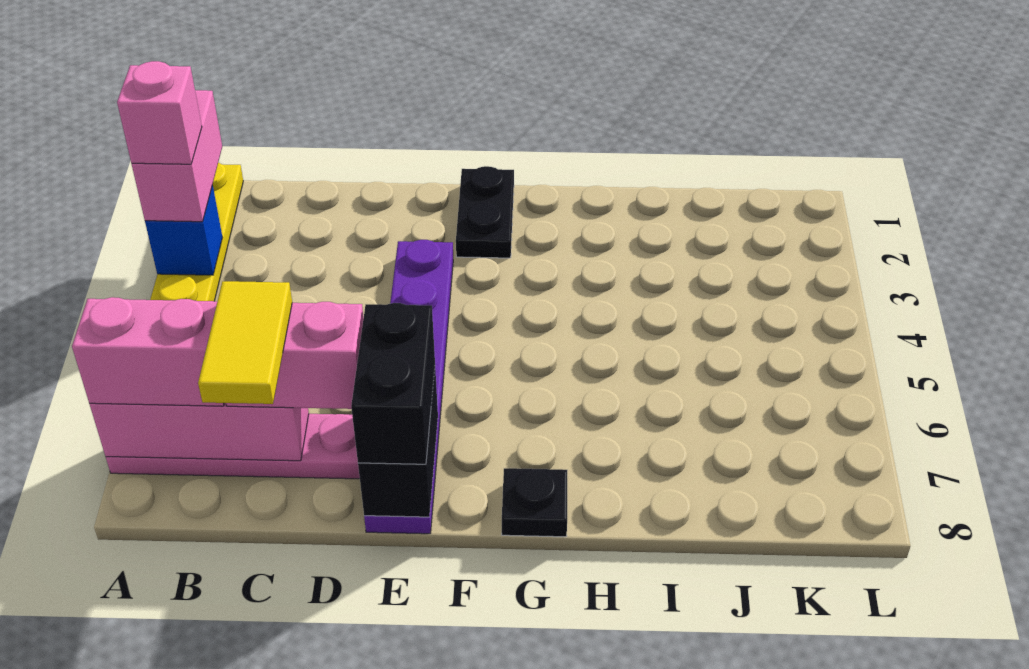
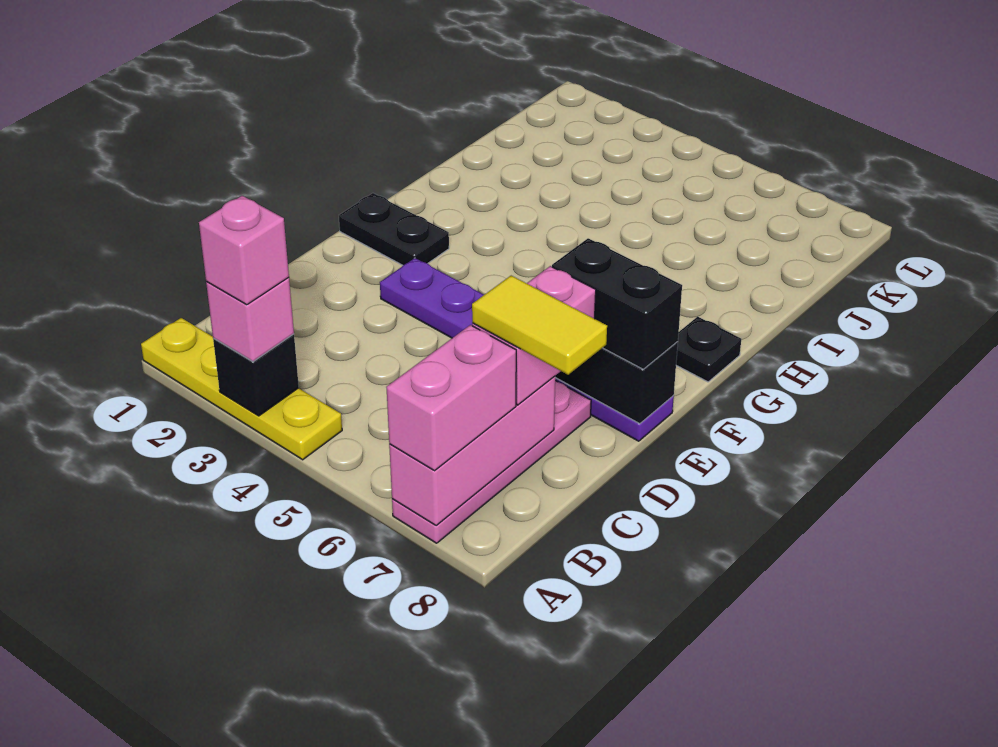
pink 1x2 brick [132,90,222,222] -> pink 1x1 brick [206,277,294,362]
blue 1x1 brick [145,185,223,275] -> black 1x1 brick [213,334,299,416]

